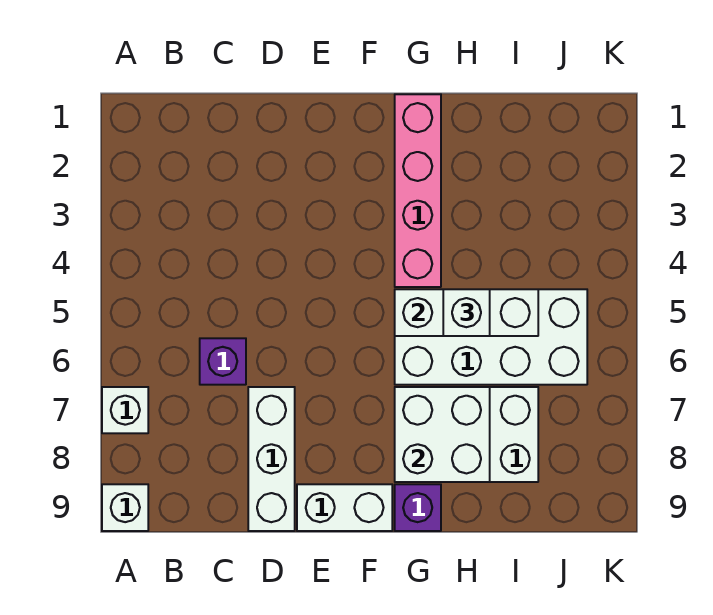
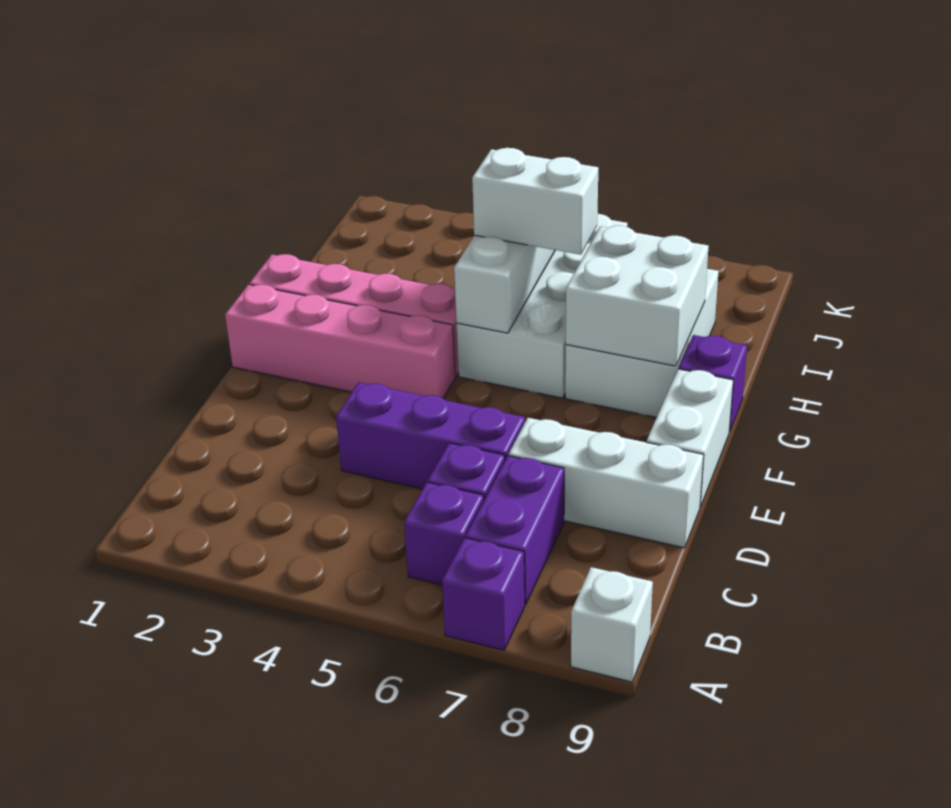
white 1x1 brick [102,387,148,433] -> purple 1x1 brick [442,538,525,650]
none -> purple 1x1 brick [404,482,484,585]
none -> purple 1x2 brick [465,456,564,605]
none -> purple 1x3 brick [336,382,525,489]
none -> pink 1x4 brick [225,285,455,398]
white 1x1 brick [443,289,490,336] -> white 1x2 brick [472,148,598,255]

